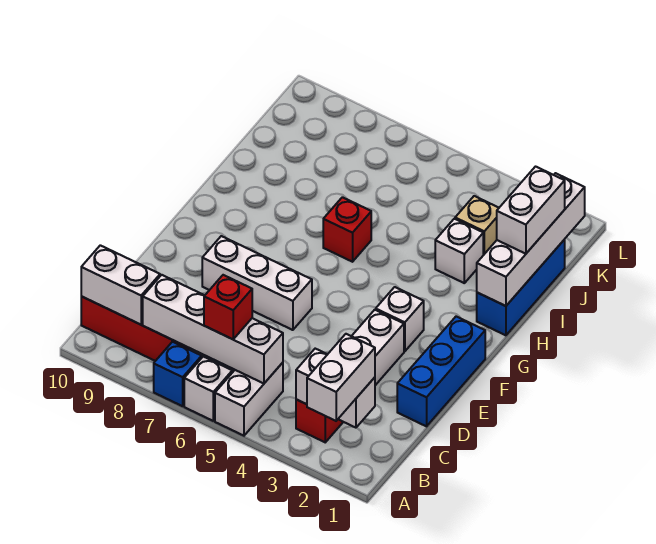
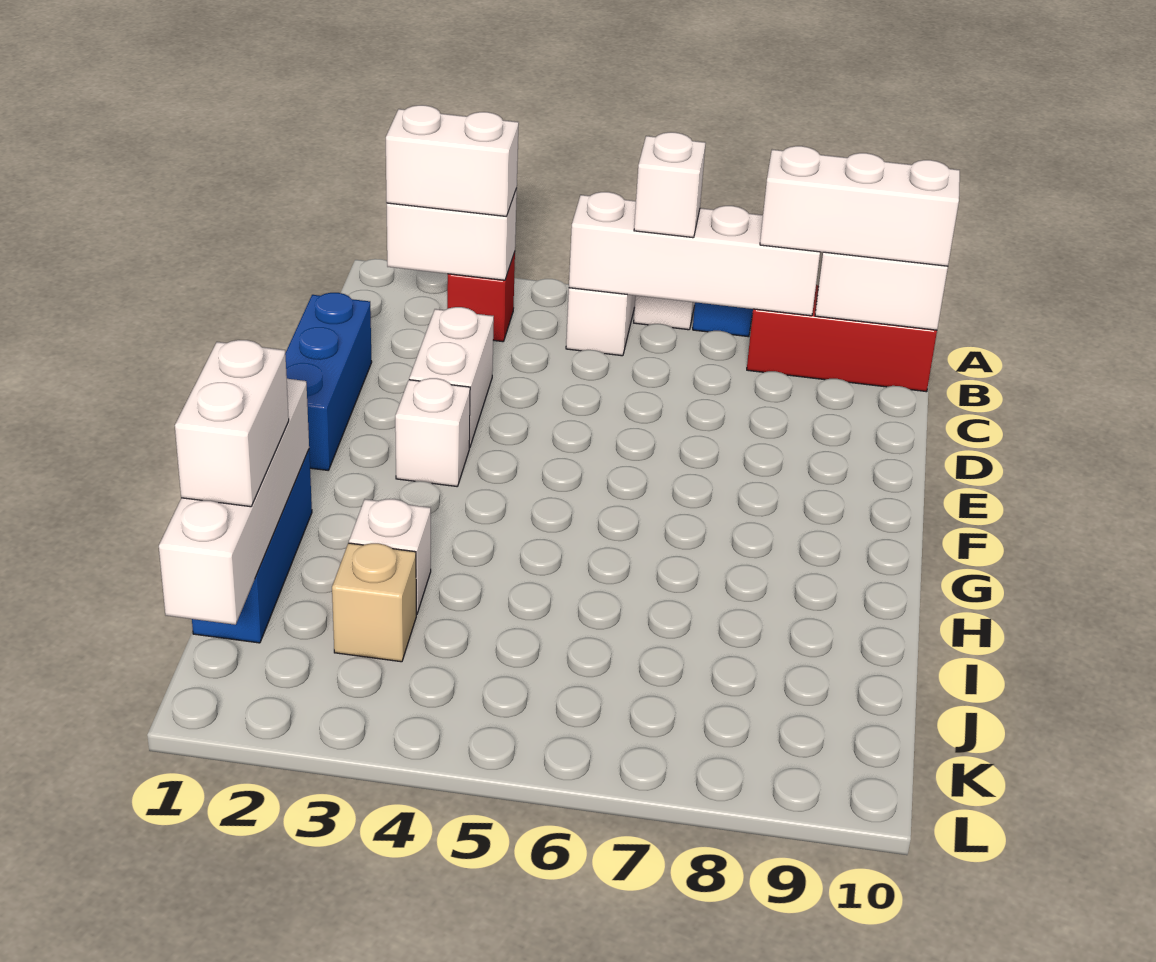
white 1x2 brick [307,334,375,421] -> white 1x2 brick turned to [386,105,519,217]
red 1x1 brick [204,275,252,339] -> white 1x1 brick [634,132,706,238]
white 1x3 brick [202,236,312,330] -> white 1x3 brick moved to [760,146,960,266]
red 1x1 brick [323,197,371,262] -> none

